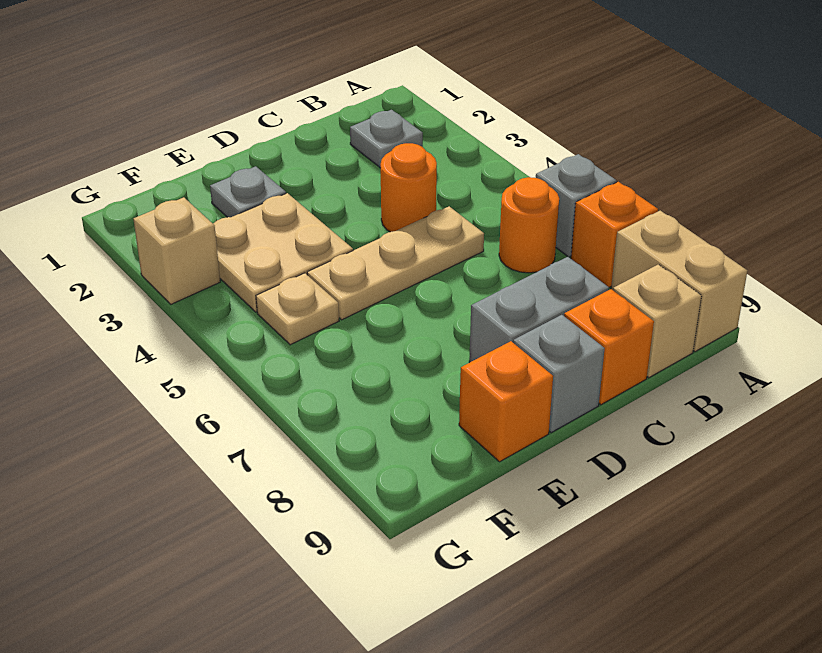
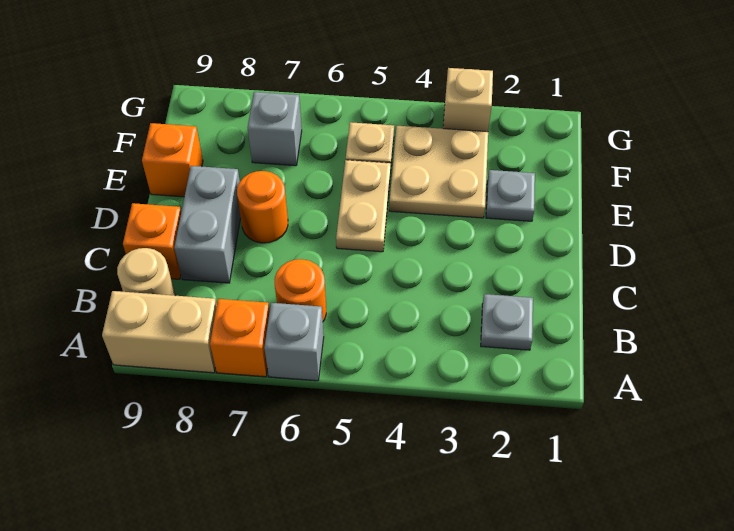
tan 1x1 brick [613,264,702,378] -> tan 1x1 round brick [117,248,176,296]
orange 1x1 round brick [381,143,437,232] -> orange 1x1 round brick moved to [237,171,288,243]
tan 1x3 plate [307,206,484,320] -> tan 1x2 plate [336,160,391,252]
grey 1x1 brick [513,315,605,433] -> grey 1x1 brick moved to [248,92,302,166]

